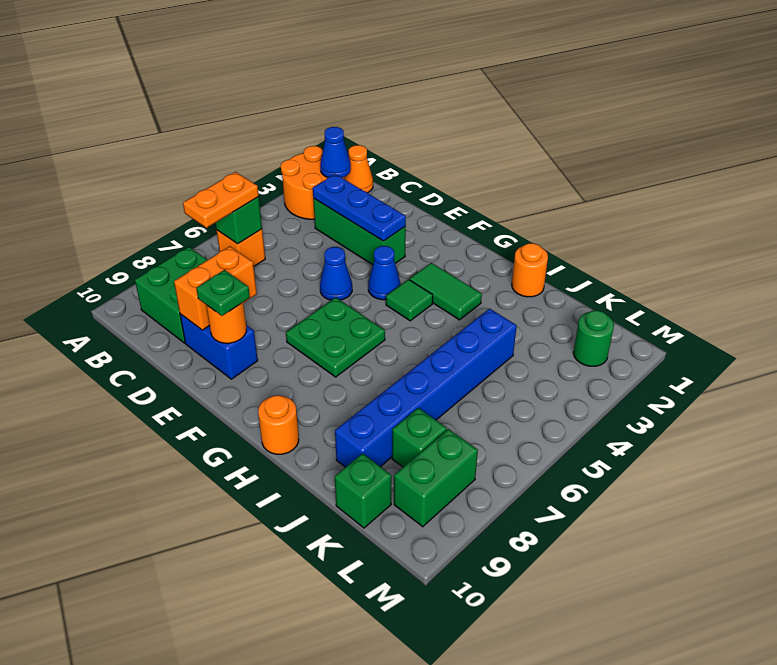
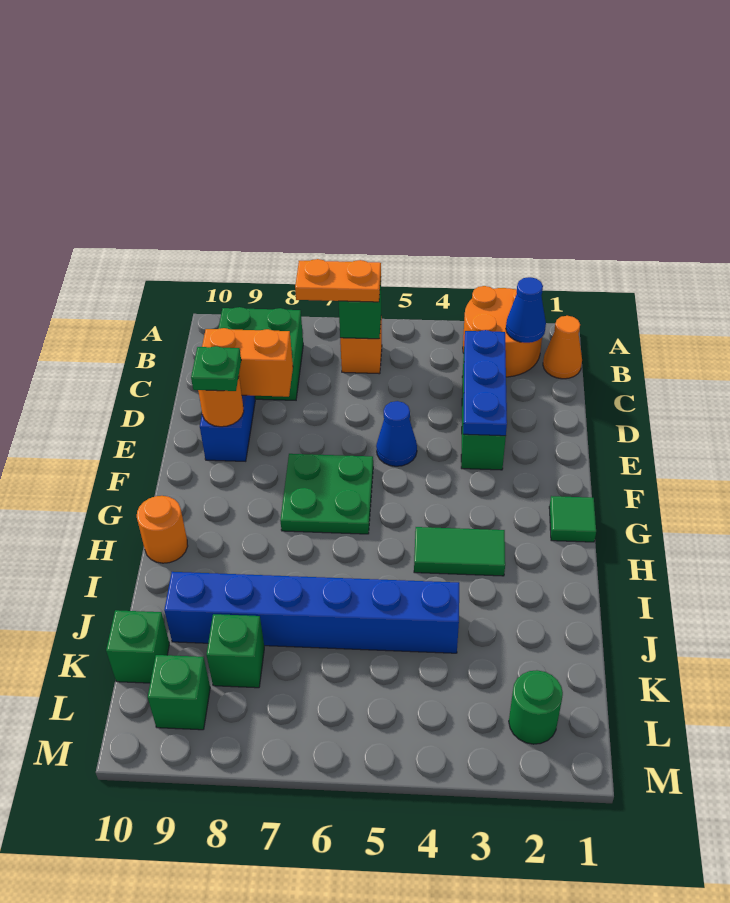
blue 1x1 cone [368,246,400,300] -> none
green 1x2 tile [410,263,482,320] -> green 1x2 tile turned to [414,527,505,576]
green 1x1 tile [386,279,433,321] -> green 1x1 tile moved to [549,496,596,542]
orange 1x1 round brick [512,243,548,297] -> none
green 1x2 brick [394,429,478,527] -> green 1x1 brick [148,655,210,730]

